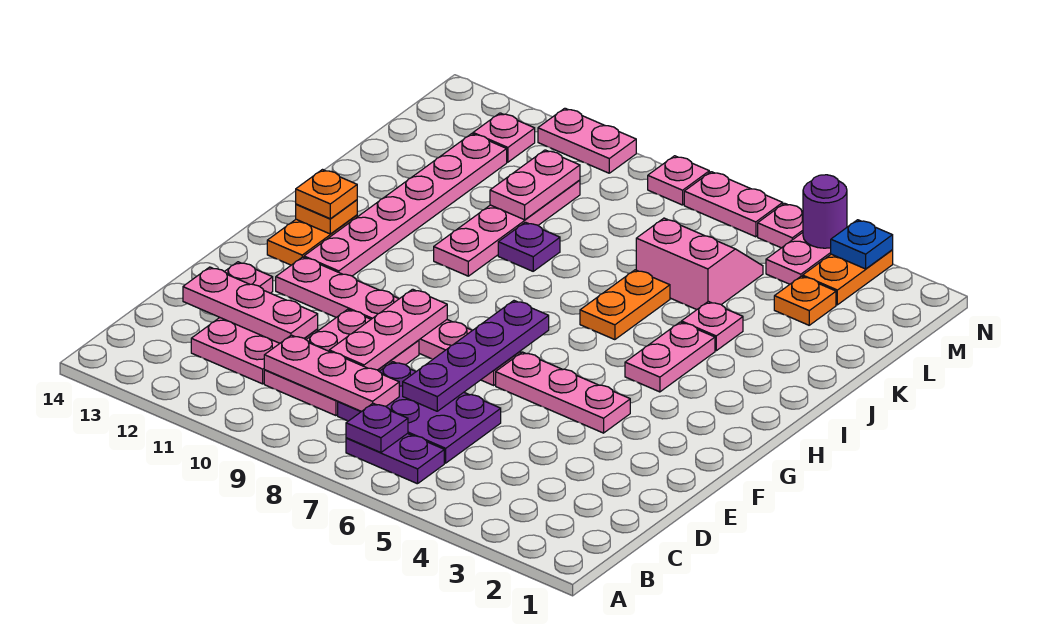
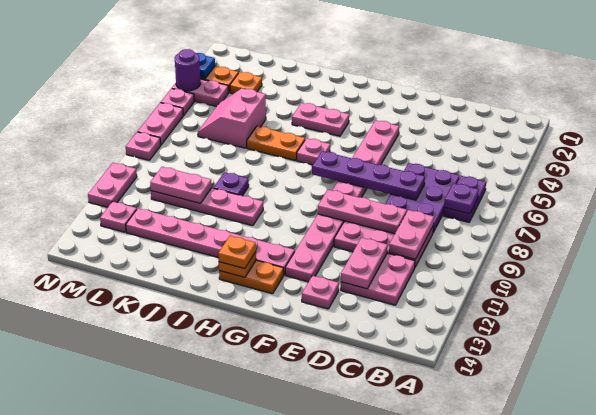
pink 1x3 plate [264,335,399,412] -> pink 1x2 plate [389,210,434,259]
pink 1x3 plate [183,267,318,343] -> pink 1x2 plate [341,238,388,289]
pink 1x1 plate [681,301,743,351] -> pink 1x1 plate moved to [297,138,330,165]

